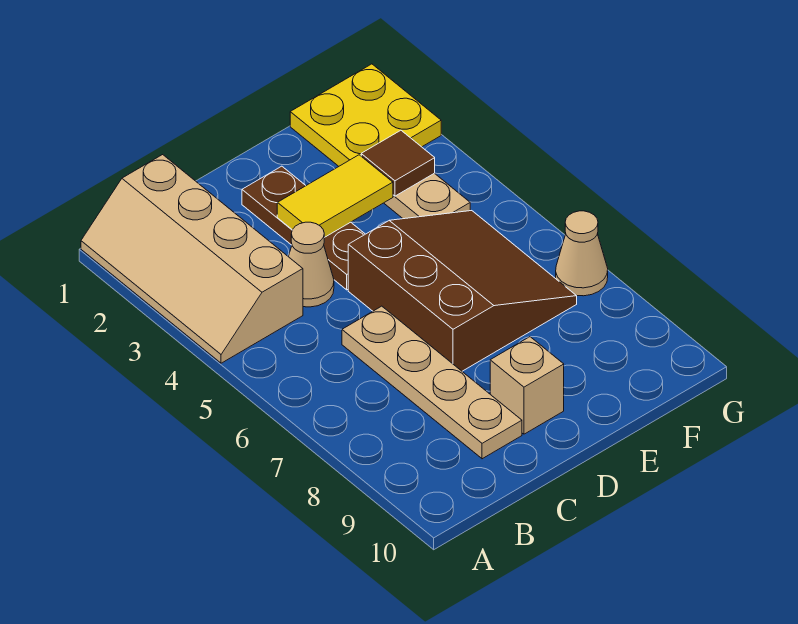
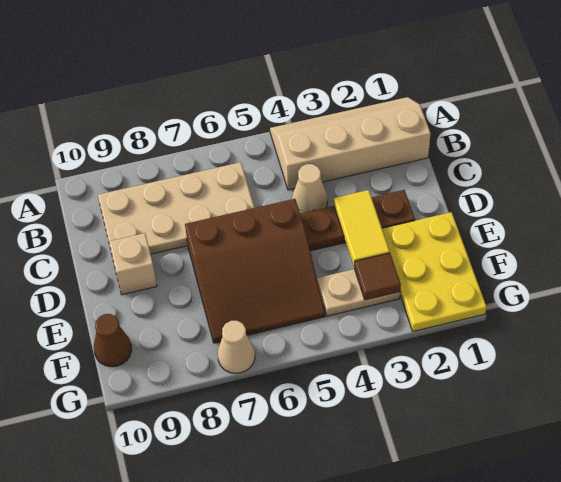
tan 1x4 plate [342,306,522,459] -> tan 2x4 plate [98,162,255,254]
yellow 2x2 plate [290,64,441,166] -> yellow 2x3 plate [382,212,487,331]
none -> brown 1x1 cone [94,314,132,367]

